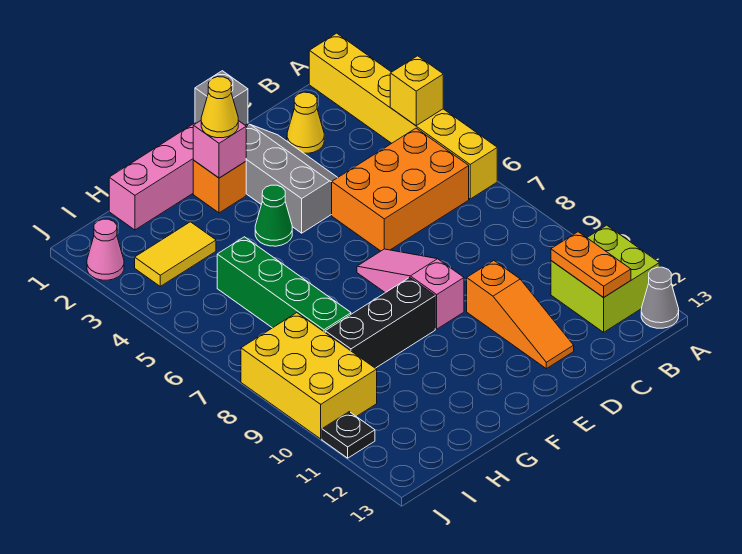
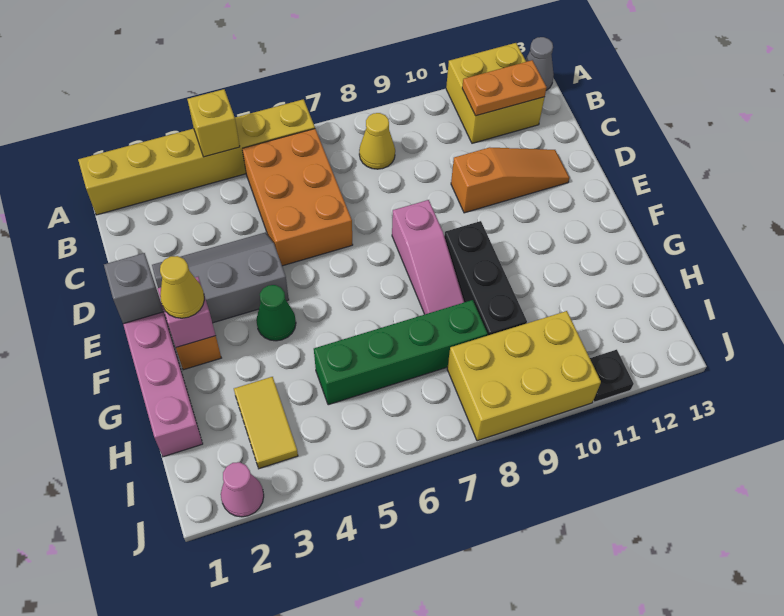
lime 2x2 brick [551,225,659,332] -> yellow 2x2 brick [446,43,545,143]
yellow 1x1 cone [287,92,324,153] -> yellow 1x1 cone moved to [359,113,395,169]
pink 1x3 slope [357,249,464,329] -> pink 1x3 slope turned to [392,200,464,314]

